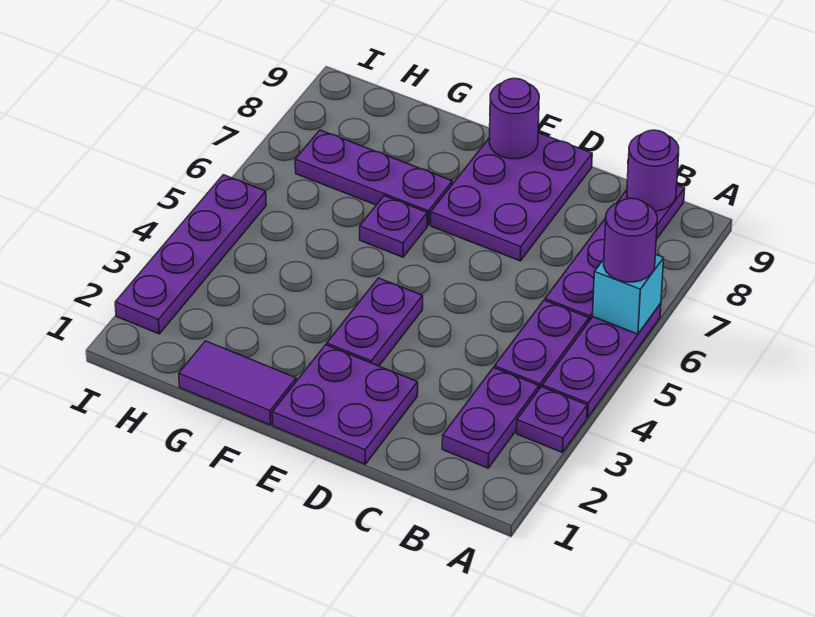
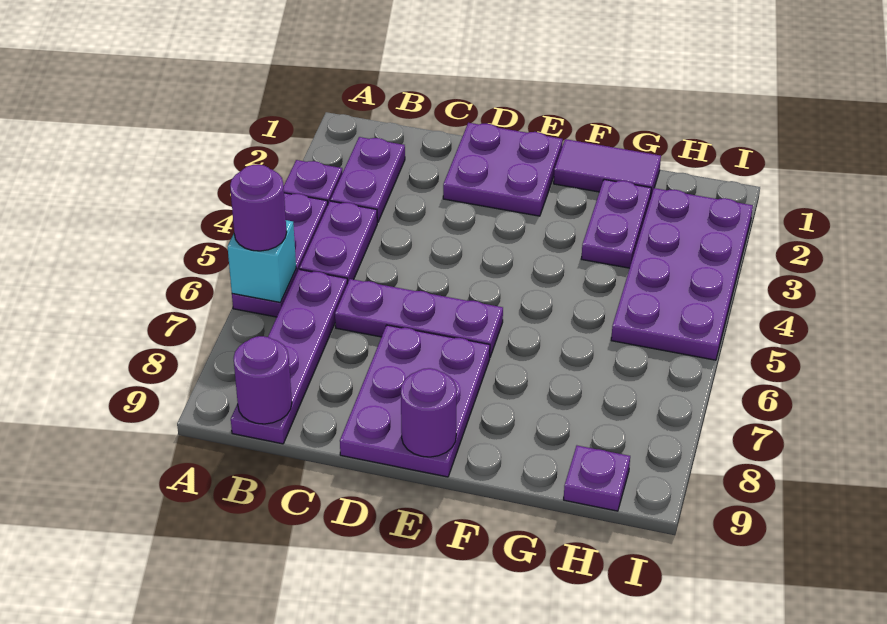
purple 1x2 plate [327,278,423,366] -> purple 1x2 plate moved to [581,180,651,268]
purple 1x1 plate [360,196,427,257] -> purple 1x1 plate moved to [564,446,630,511]
purple 1x3 plate [295,130,452,225] -> purple 1x3 plate moved to [335,279,503,357]
purple 1x4 plate [115,175,266,334] -> purple 2x4 plate [611,188,753,360]

